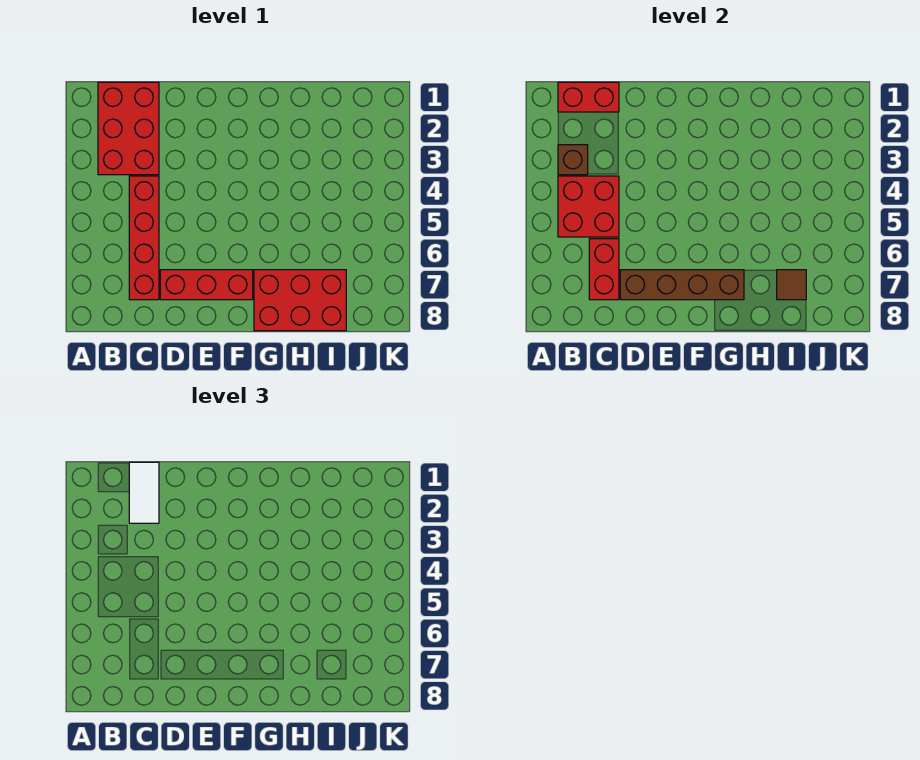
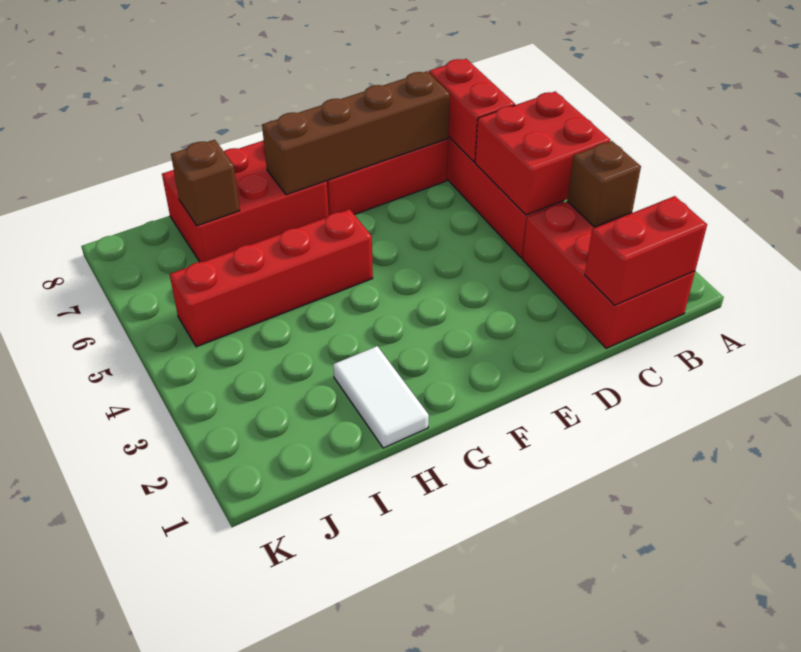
white 1x2 tile [129,462,159,523] -> white 1x2 tile moved to [333,346,429,448]
none -> red 1x4 brick [170,209,373,347]
brown 1x1 tile [777,270,806,300] -> brown 1x1 brick [171,140,240,226]

